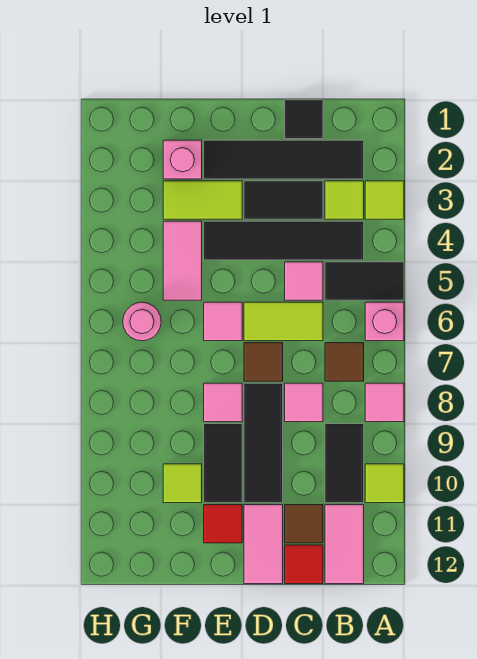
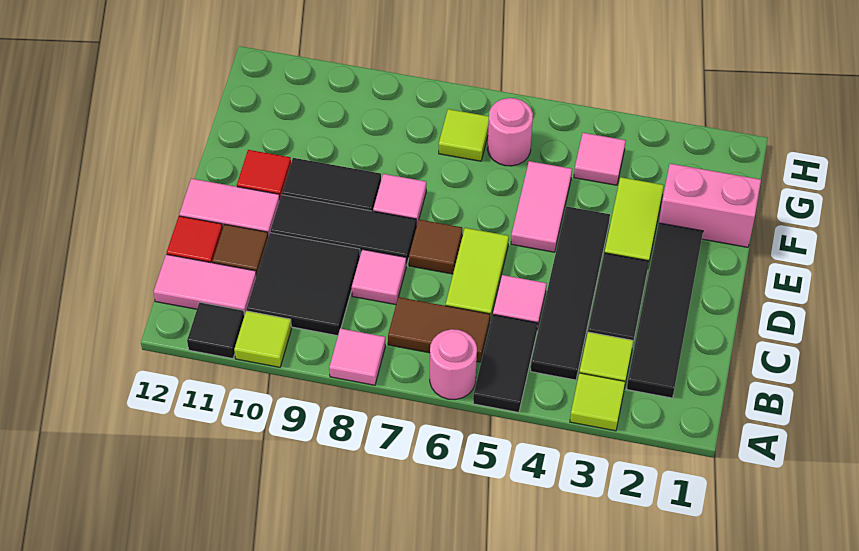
pink 1x1 brick [365,302,404,341] -> pink 1x1 round brick [430,329,477,400]
brown 1x1 tile [325,343,364,381] -> brown 1x2 tile [388,297,490,362]
black 1x2 tile [325,424,364,503] -> black 2x2 tile [247,233,360,336]
black 1x1 tile [285,100,323,139] -> black 1x1 tile moved to [187,302,244,359]
pink 1x1 tile [204,302,242,341] -> pink 1x1 tile moved to [574,133,626,185]
pink 1x1 brick [163,140,202,179] -> pink 1x2 brick [659,164,761,247]
pink 1x2 tile [163,221,202,300] -> pink 1x2 tile turned to [511,161,572,252]
lime 1x1 tile [163,464,202,503] -> lime 1x1 tile moved to [439,109,489,161]

